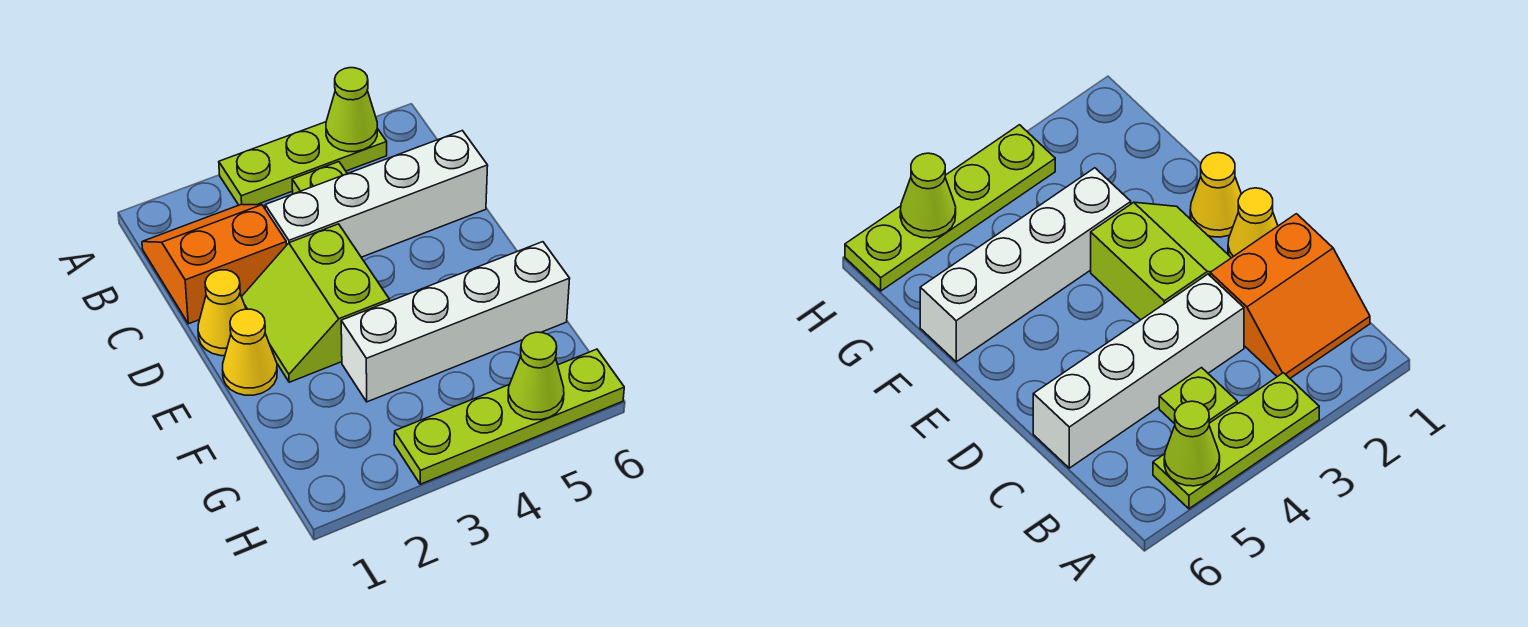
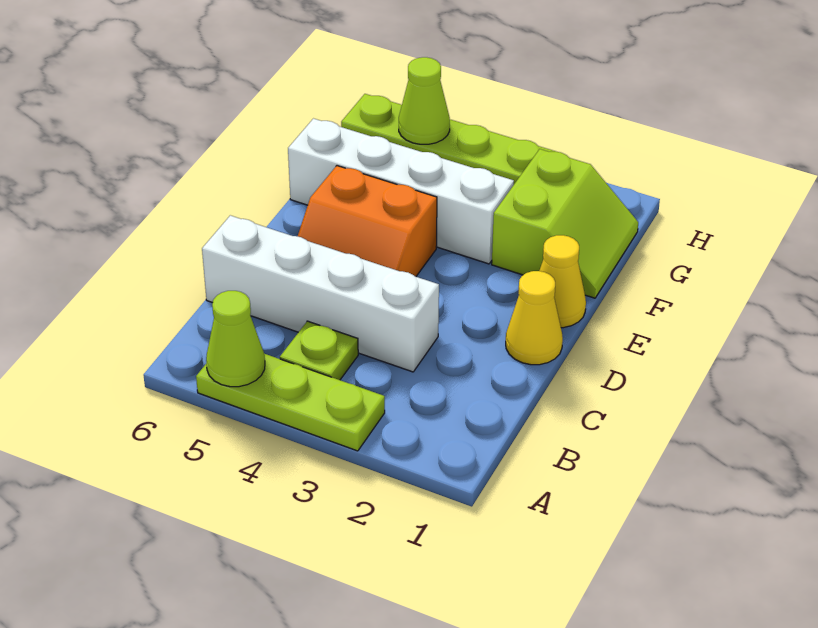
orange 2x2 slope [142,205,287,324] -> orange 2x2 slope moved to [298,166,437,277]
lime 2x2 slope [242,224,389,382] -> lime 2x2 slope moved to [492,149,638,298]

